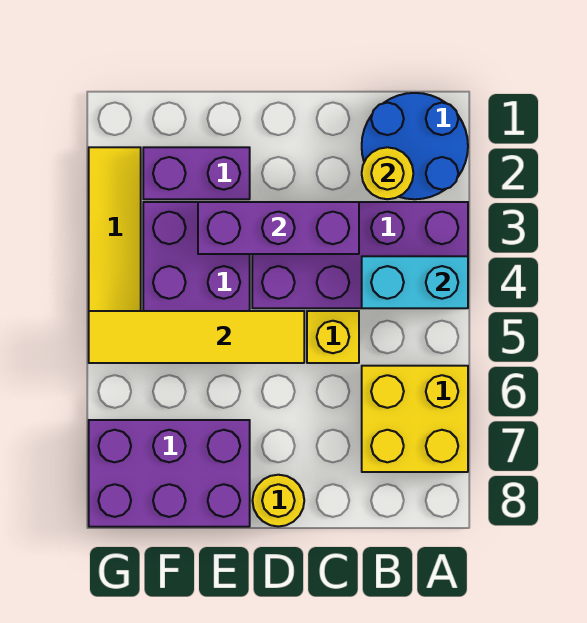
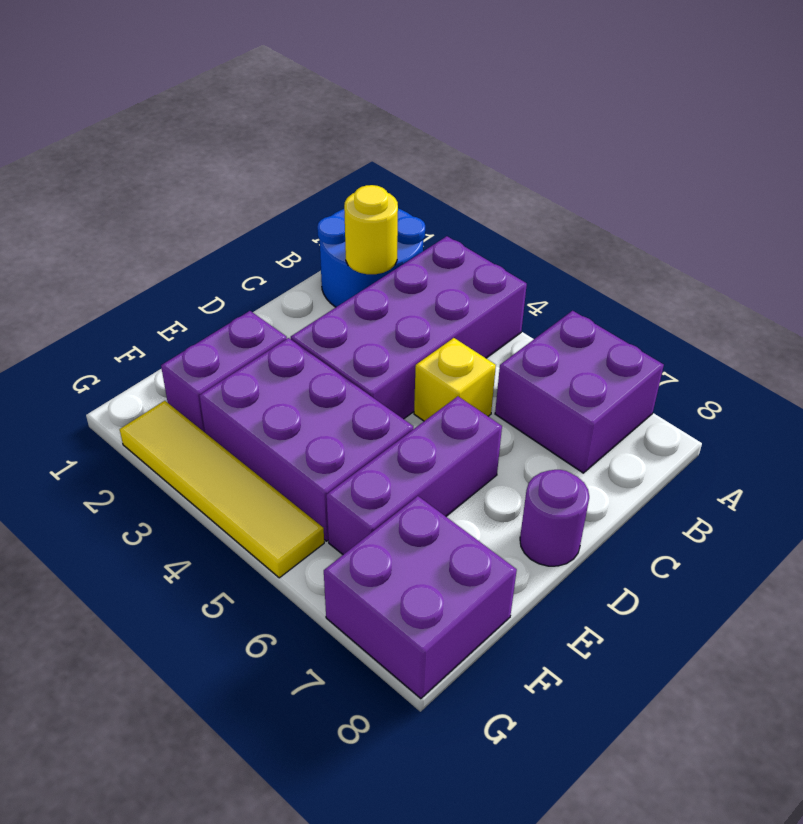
cyan 1x2 brick [362,256,468,308] -> none
yellow 2x2 brick [362,366,468,472] -> purple 2x2 brick [495,311,664,473]
purple 1x3 brick [198,202,359,254] -> purple 1x3 brick moved to [326,396,502,555]
yellow 1x4 tile [89,311,304,363] -> none
yellow 1x1 round brick [252,475,304,527] -> purple 1x1 round brick [520,470,589,566]
purple 2x3 brick [89,420,250,527] -> purple 2x2 brick [324,496,517,699]

